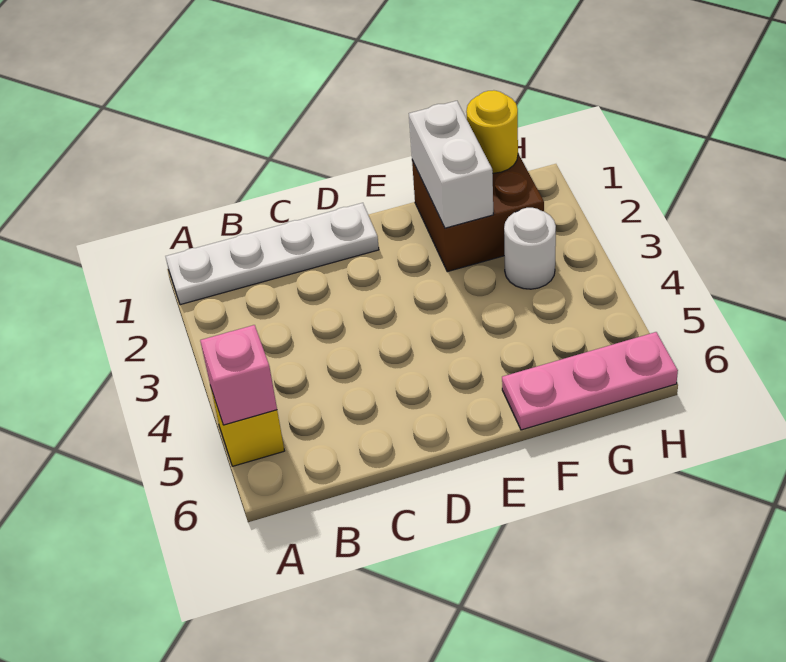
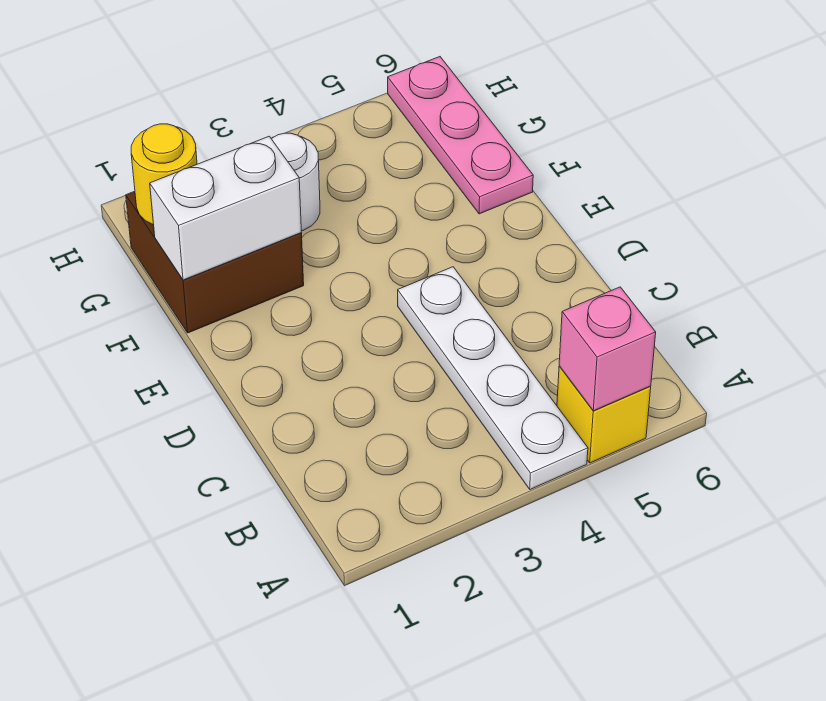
white 1x4 plate [166,203,379,305] -> white 1x4 plate moved to [398,267,588,489]

